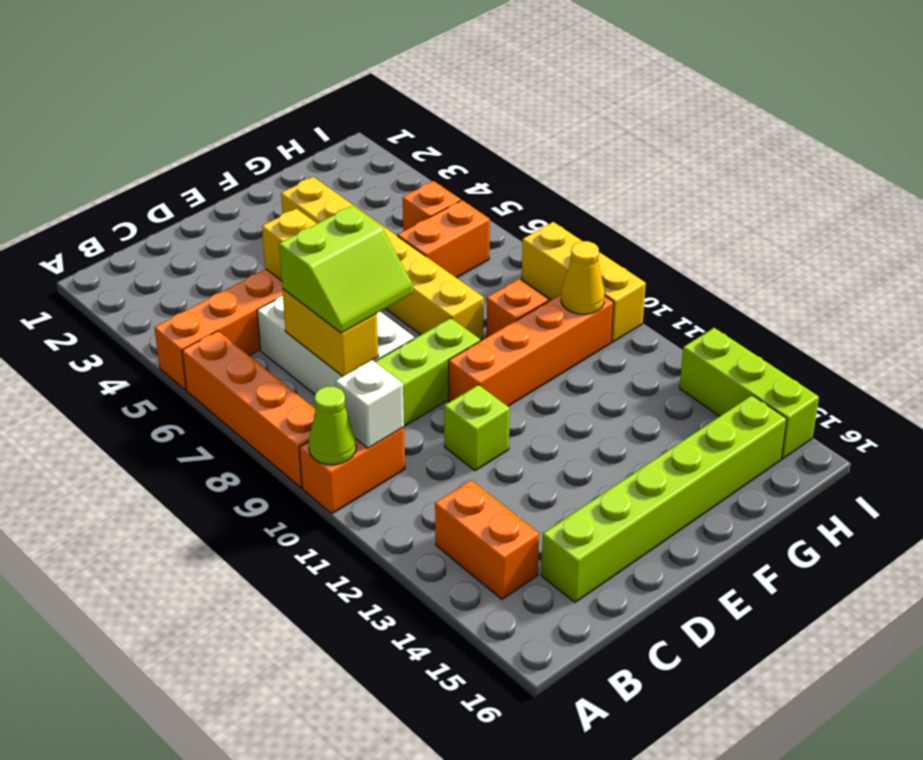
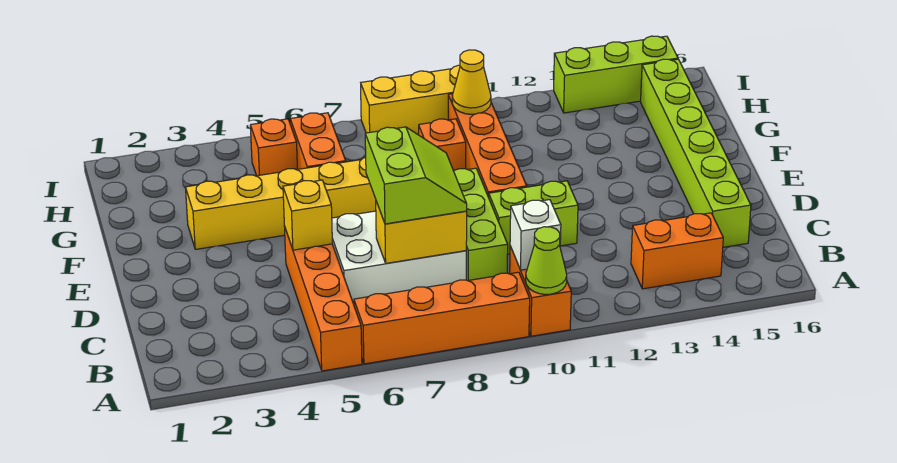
lime 1x1 brick [444,385,510,471] -> lime 1x2 brick [489,181,578,255]

